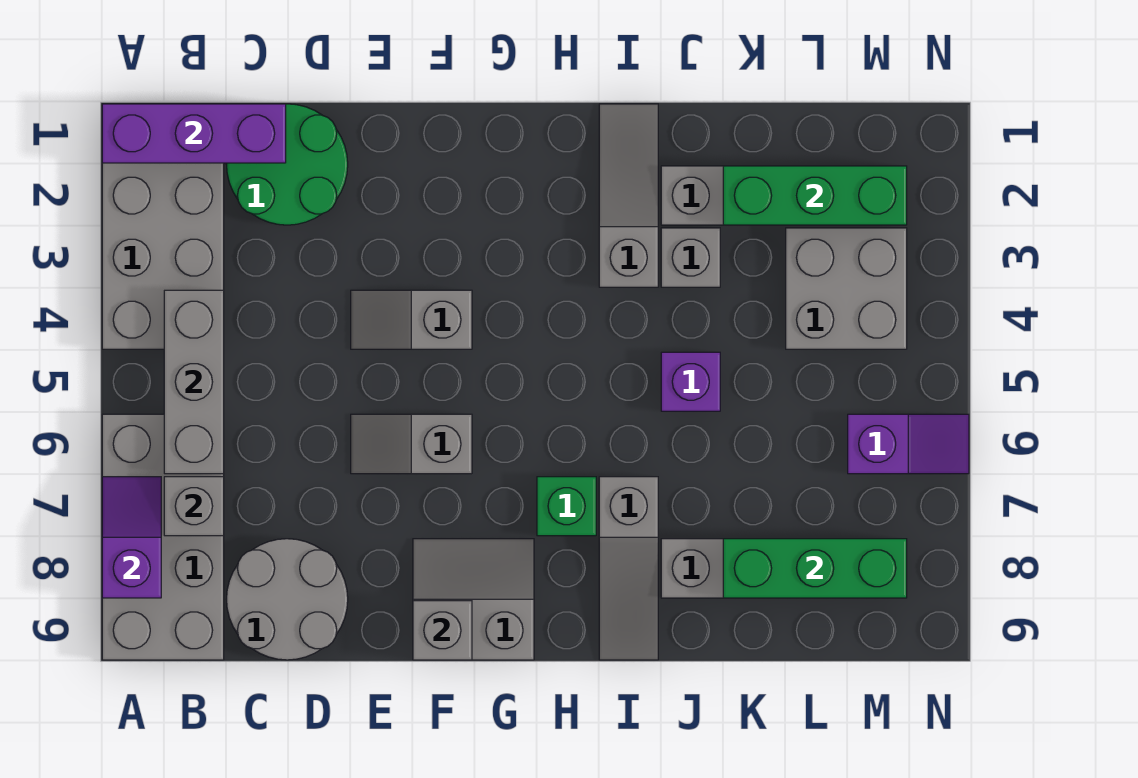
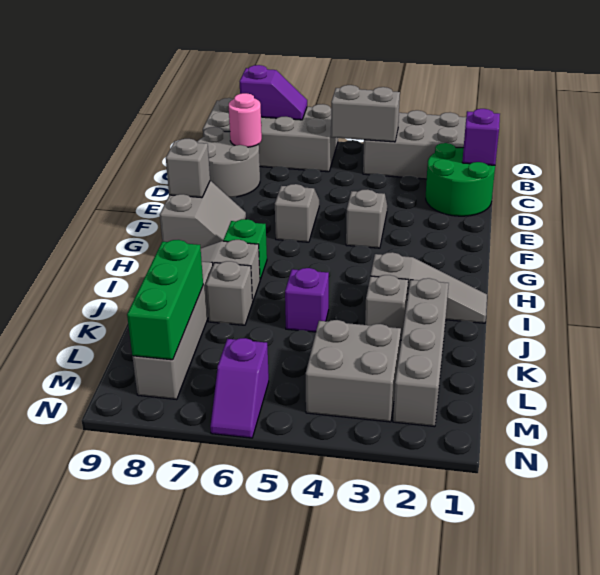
purple 1x3 brick [102,104,286,163] -> purple 1x1 brick [462,109,500,165]
grey 1x3 brick [164,290,224,474] -> grey 1x2 brick [331,85,400,142]
grey 1x1 brick [164,477,224,536] -> grey 1x1 brick moved to [206,261,253,325]
none -> pink 1x1 round brick [229,93,262,147]
green 1x3 brick [723,166,907,225] -> none

